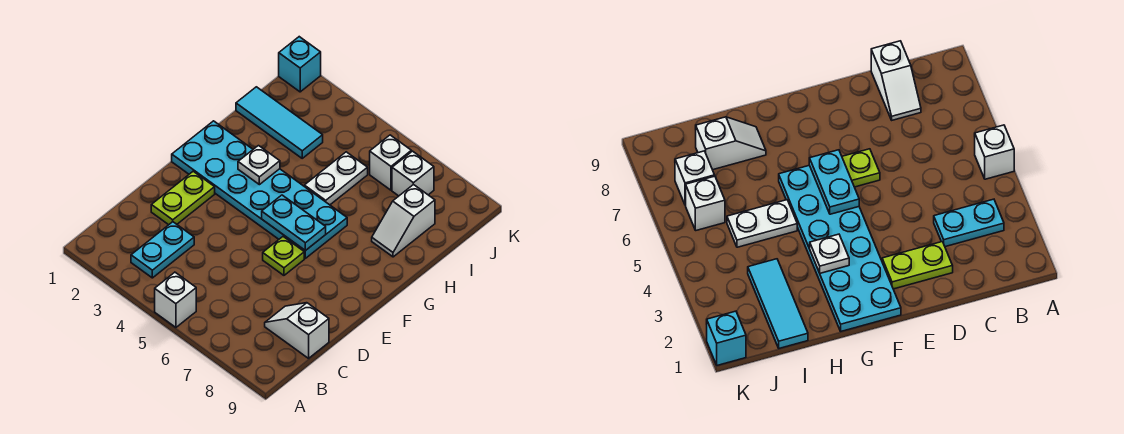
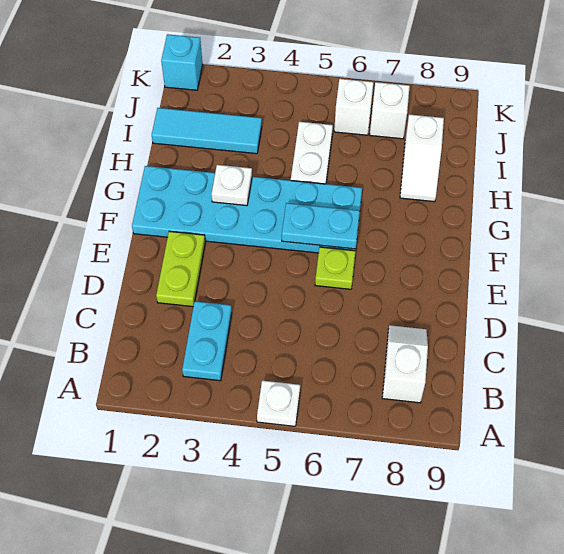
white 1x1 brick [155,272,196,327] -> white 1x1 plate [257,381,300,426]
white 1x2 slope [265,303,329,358] -> white 1x2 slope turned to [382,325,428,403]

